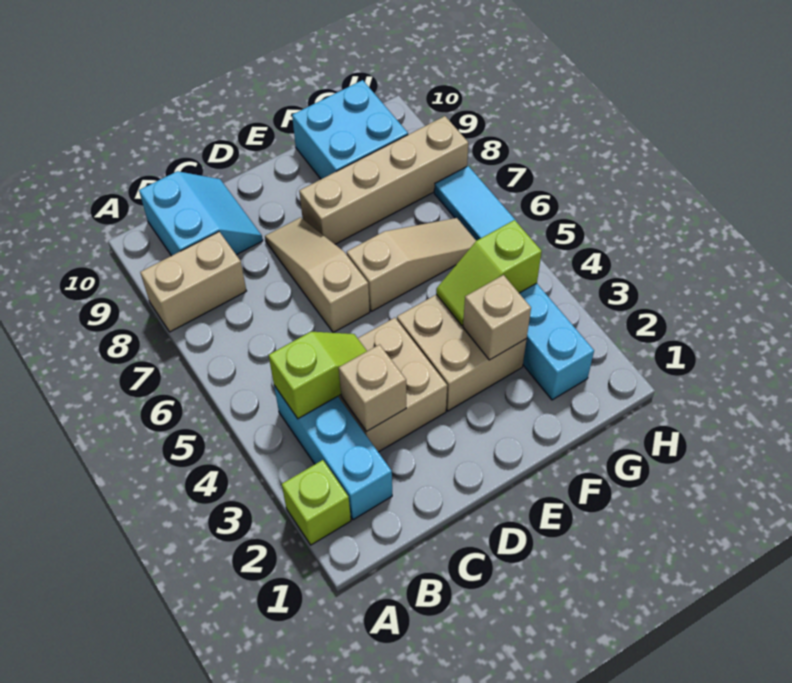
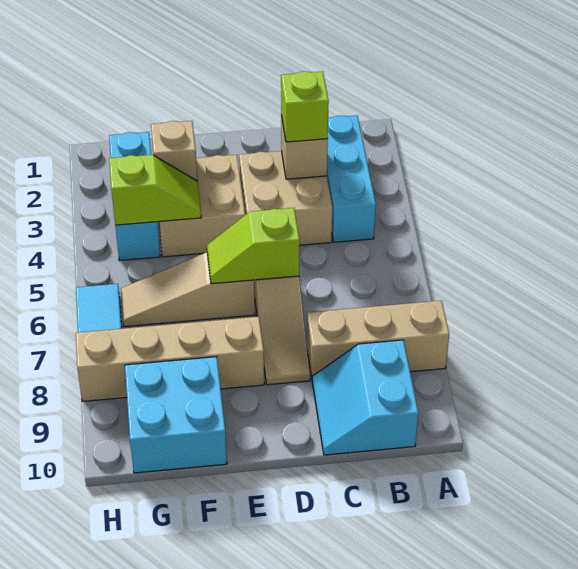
lime 1x1 brick [282,460,351,545] -> lime 1x1 brick moved to [281,71,329,142]
tan 1x2 brick [140,232,246,332] -> tan 1x3 brick [307,301,449,377]
lime 1x2 slope [269,332,367,419] -> lime 1x2 slope moved to [207,208,300,284]

